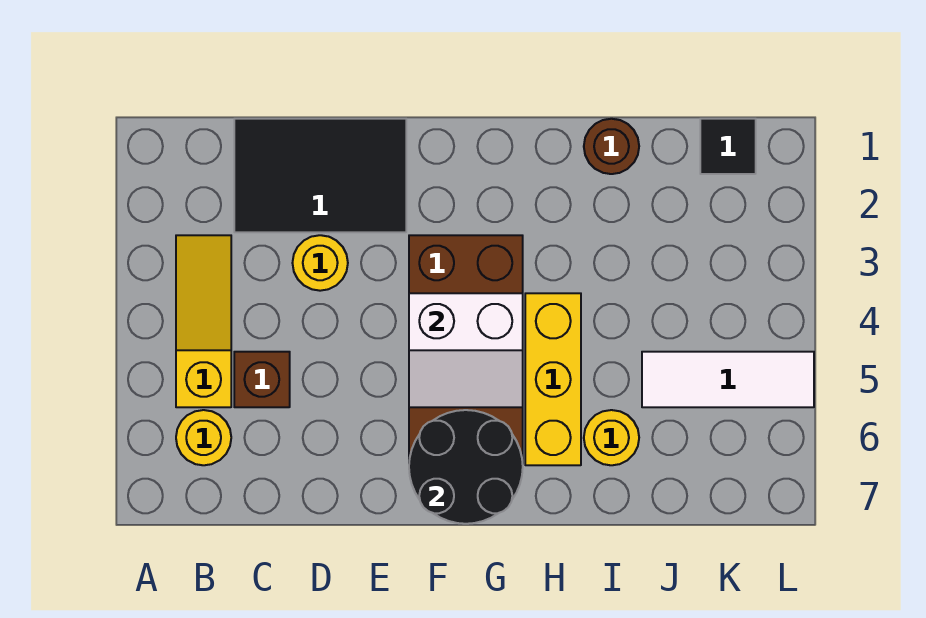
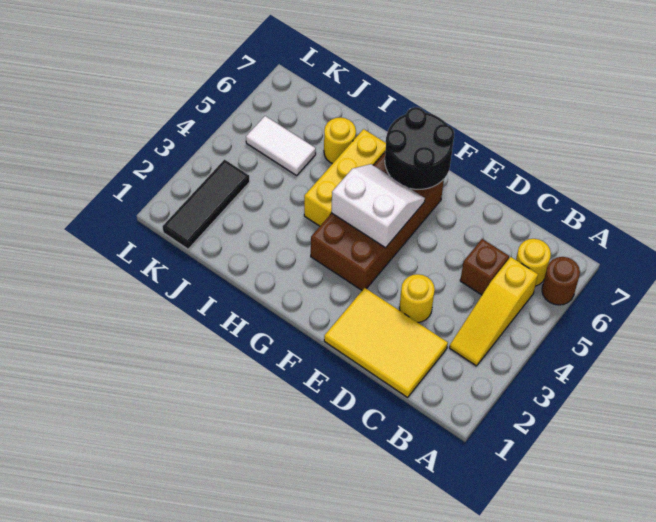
black 2x3 tile [234,119,406,232] -> yellow 2x3 tile [324,288,448,397]
brown 1x1 round brick [584,119,639,174] -> brown 1x1 round brick moved to [542,257,580,305]
white 1x3 tile [642,352,814,407] -> white 1x2 tile [246,116,316,175]
black 1x1 tile [700,119,756,174] -> black 1x3 tile [163,160,250,249]

